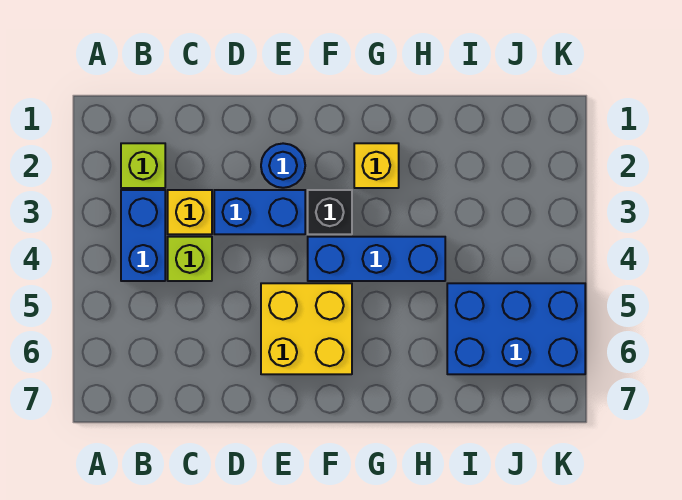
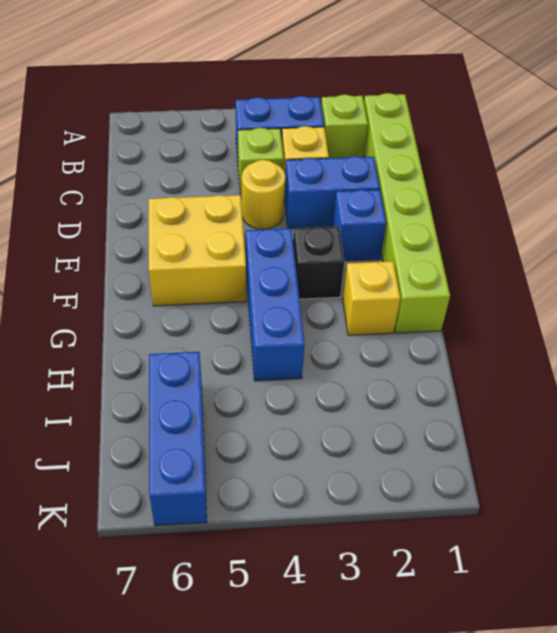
none -> lime 1x6 brick [364,93,450,333]
blue 1x2 brick [214,190,305,234] -> blue 1x2 brick turned to [285,156,380,229]
none -> yellow 1x1 round brick [242,160,285,229]
blue 1x1 round brick [261,143,305,188] -> blue 1x1 brick [333,190,386,261]
blue 2x3 brick [447,283,585,374] -> blue 1x3 brick [149,352,207,526]

